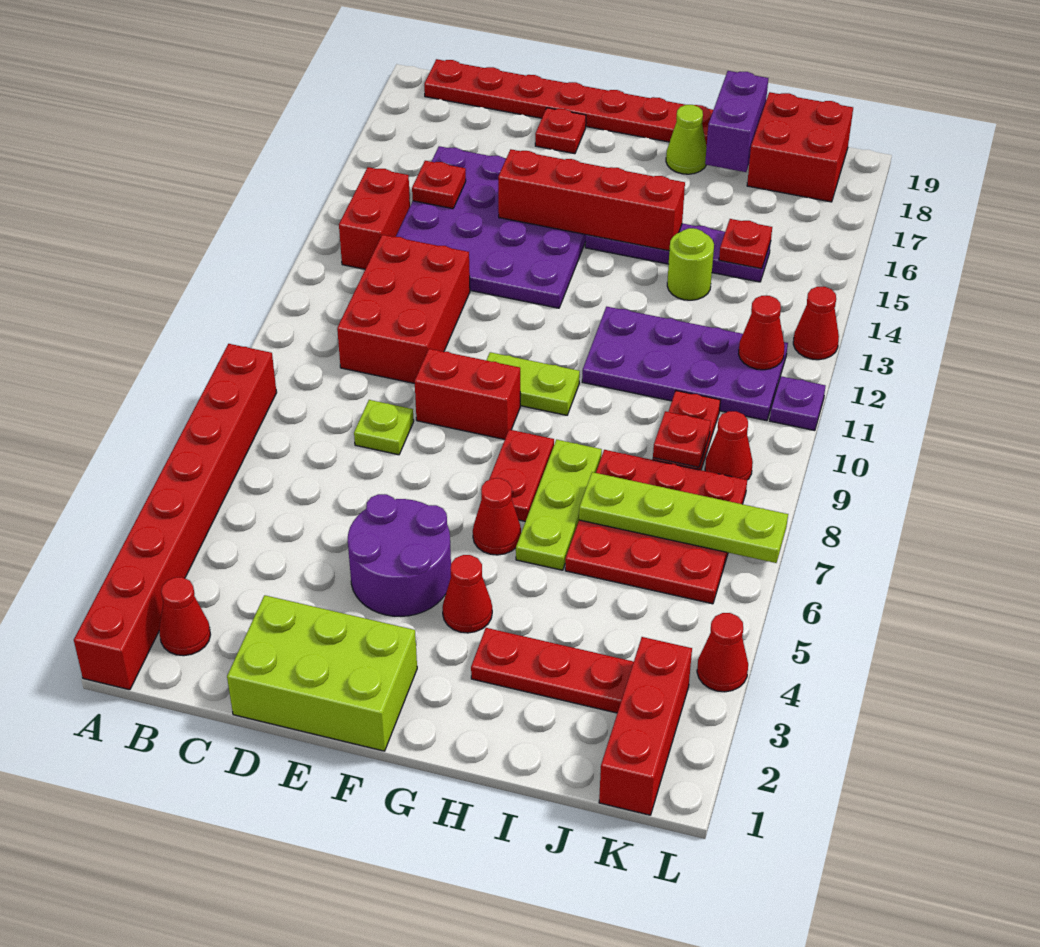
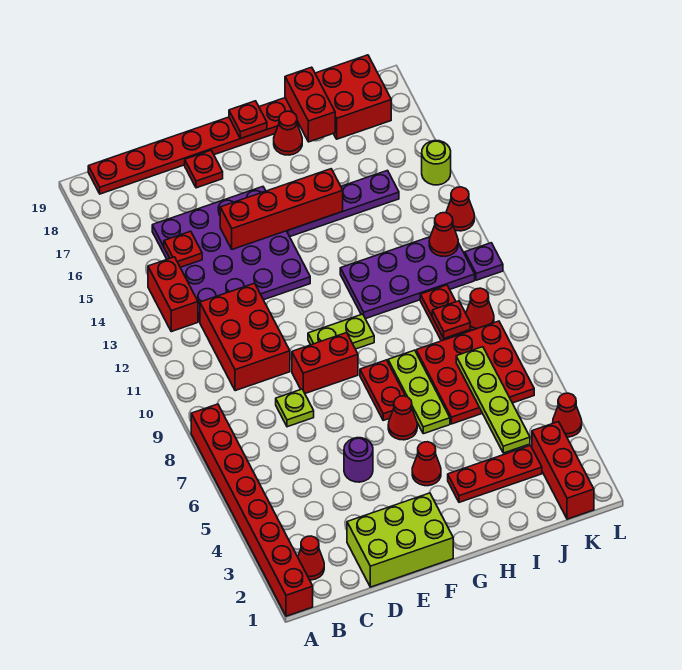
purple 2x2 round brick [348,494,451,616] -> purple 1x1 round brick [344,438,373,482]
lime 1x1 cone [666,105,707,174] -> red 1x1 cone [274,111,302,155]
lime 1x4 plate [579,472,788,563] -> lime 1x4 plate turned to [456,347,530,453]
lime 1x1 round brick [667,228,714,300] -> lime 1x1 round brick moved to [422,140,451,185]
purple 1x2 brick [705,71,768,172] -> red 1x2 brick [285,67,335,142]
red 1x1 plate [719,219,772,269] -> red 1x1 plate moved to [229,101,267,139]

